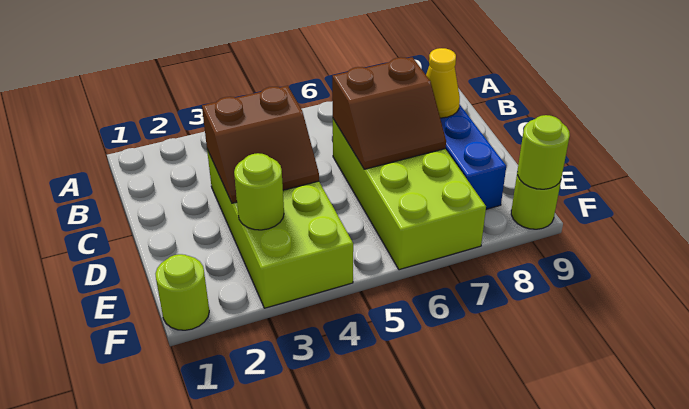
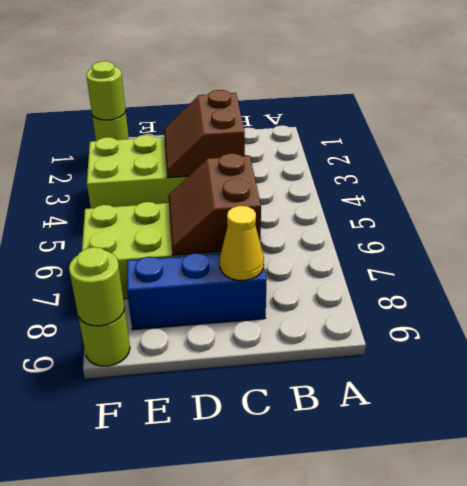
lime 1x1 round brick [234,153,284,230] -> lime 1x1 round brick moved to [86,61,126,120]

